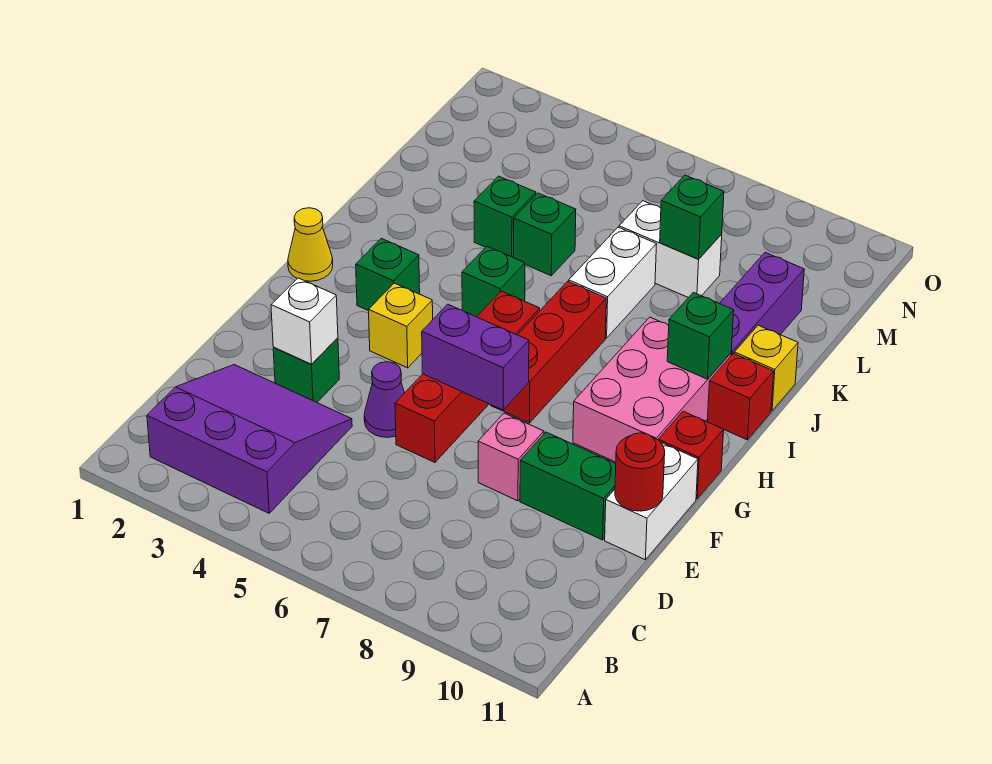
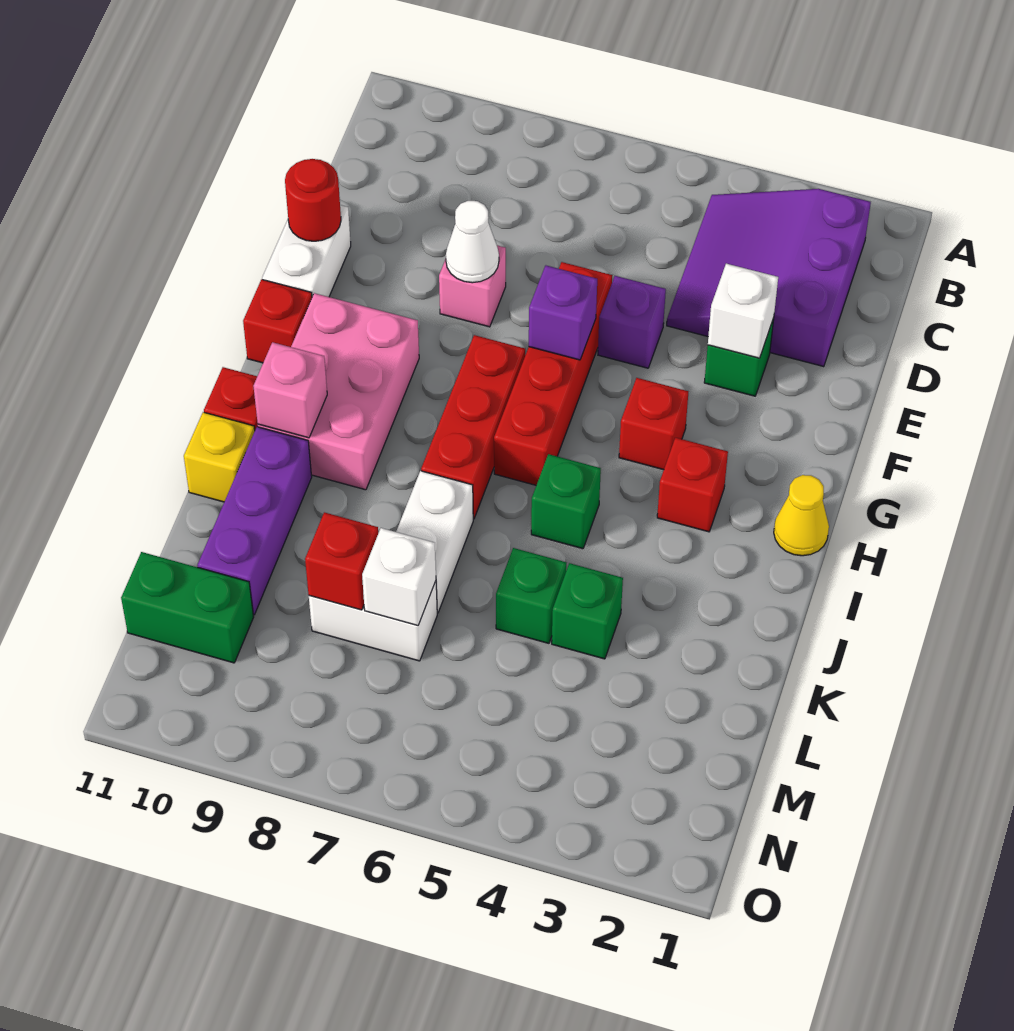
purple 3x3 slope [147,365,352,513] -> purple 3x3 slope turned to [667,189,871,367]
purple 1x1 cone [364,362,404,437] -> purple 1x1 brick [598,276,666,368]
none -> white 1x1 cone [446,201,499,283]
green 1x2 brick [520,432,616,540] -> green 1x2 brick moved to [121,552,254,663]
purple 1x2 brick [422,304,529,410] -> purple 1x1 brick [529,266,597,360]
yellow 1x1 brick [369,283,433,368] -> red 1x1 brick [619,378,688,470]
green 1x1 brick [356,238,420,311] -> red 1x1 brick [657,438,728,532]
green 1x1 brick [667,292,734,379] -> pink 1x1 brick [253,342,327,438]
none -> white 1x1 brick [362,528,436,625]
green 1x1 brick [660,175,724,259] -> red 1x1 brick [305,512,378,610]

